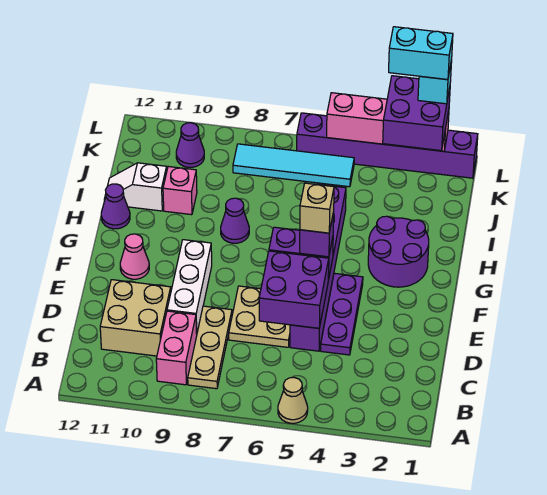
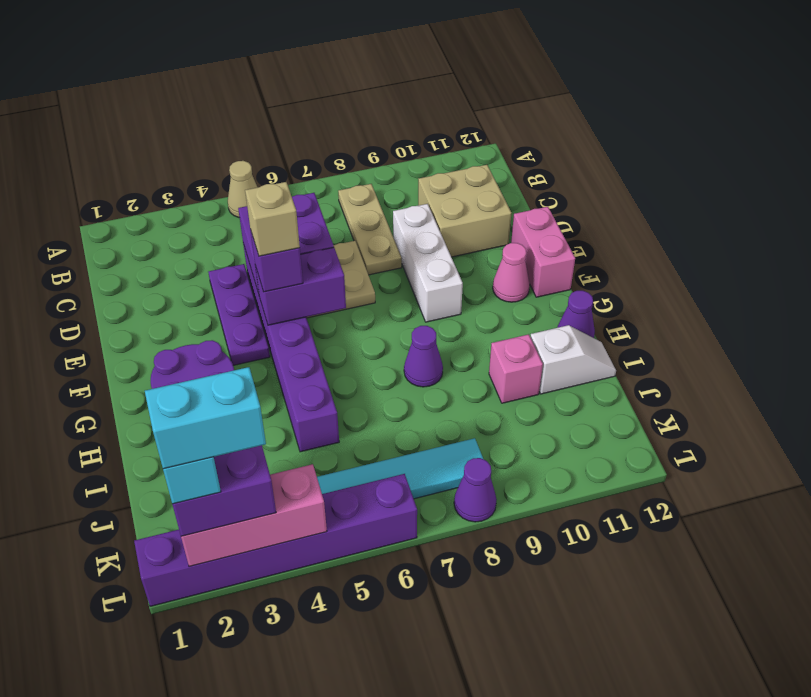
pink 1x2 brick [156,311,197,385] -> pink 1x2 brick moved to [511,207,575,297]
purple 1x1 cone [176,123,204,167] -> purple 1x1 cone moved to [454,458,497,522]
pink 1x4 brick [327,93,449,151] -> pink 1x3 brick [181,464,327,567]

